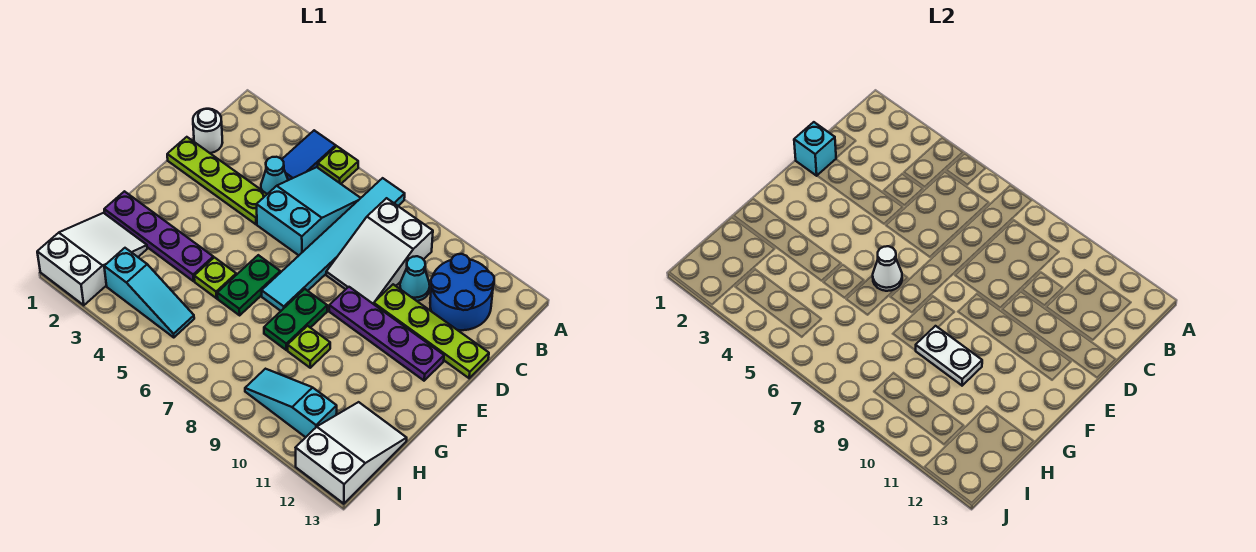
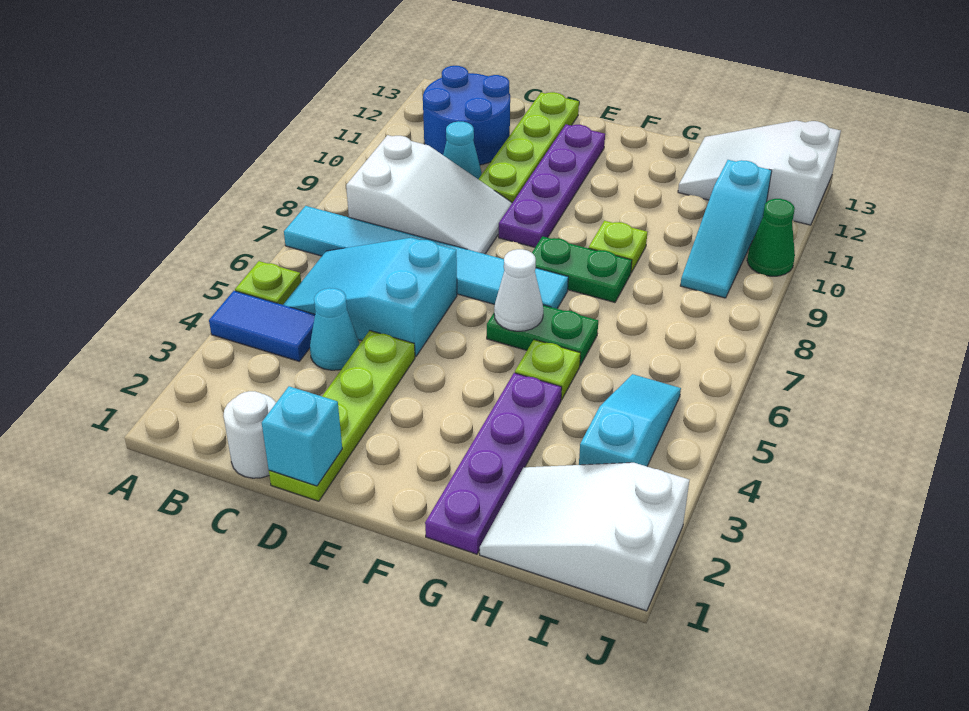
white 1x2 plate [916,326,982,386] -> none
none -> green 1x1 cone [747,199,795,276]

